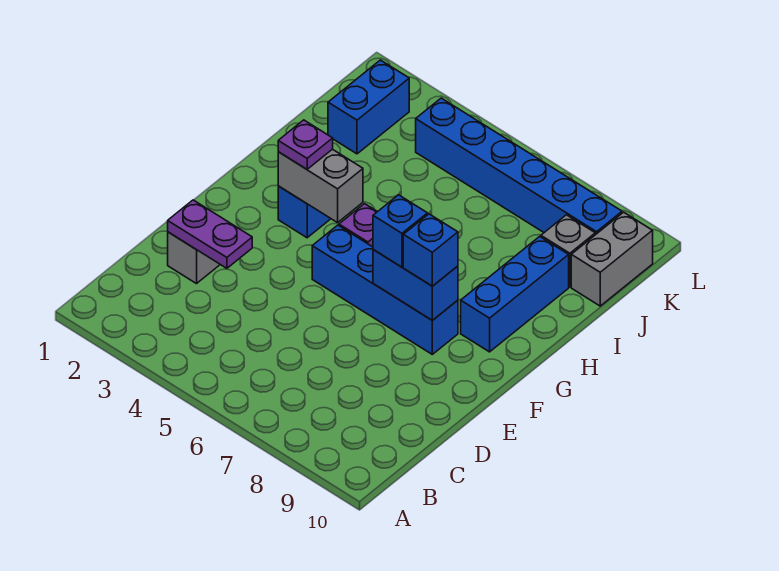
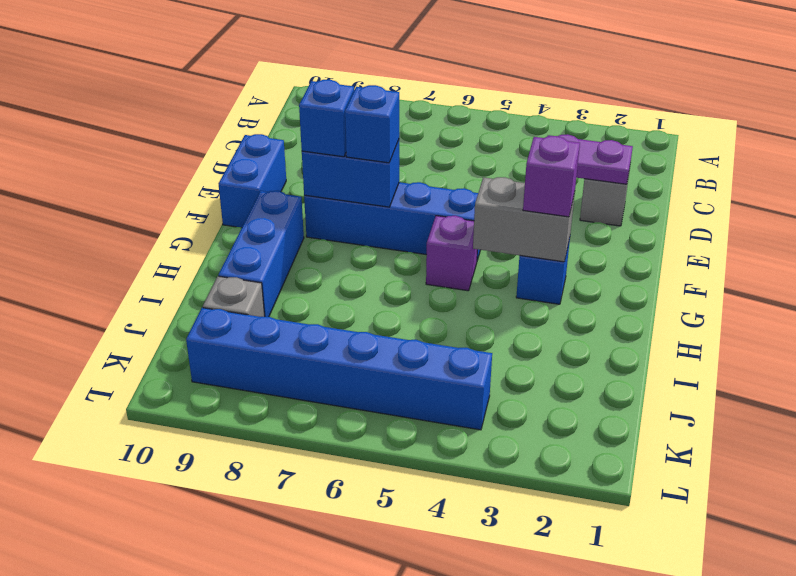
purple 1x1 plate [278,120,333,169] -> purple 1x1 brick [523,136,580,217]
blue 1x2 brick [328,60,409,154] -> blue 1x2 brick moved to [219,134,286,228]
grey 1x2 brick [571,212,653,306] -> none

